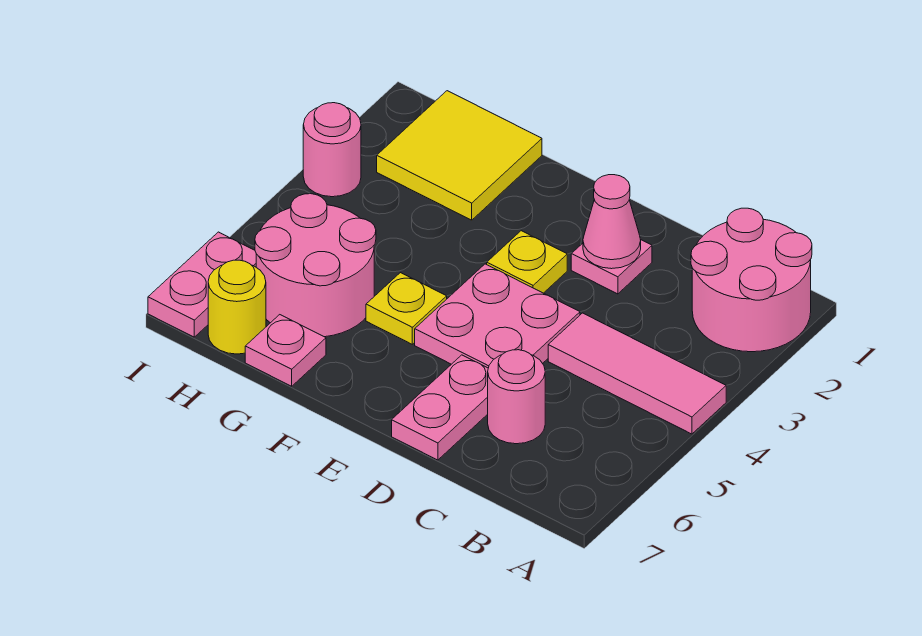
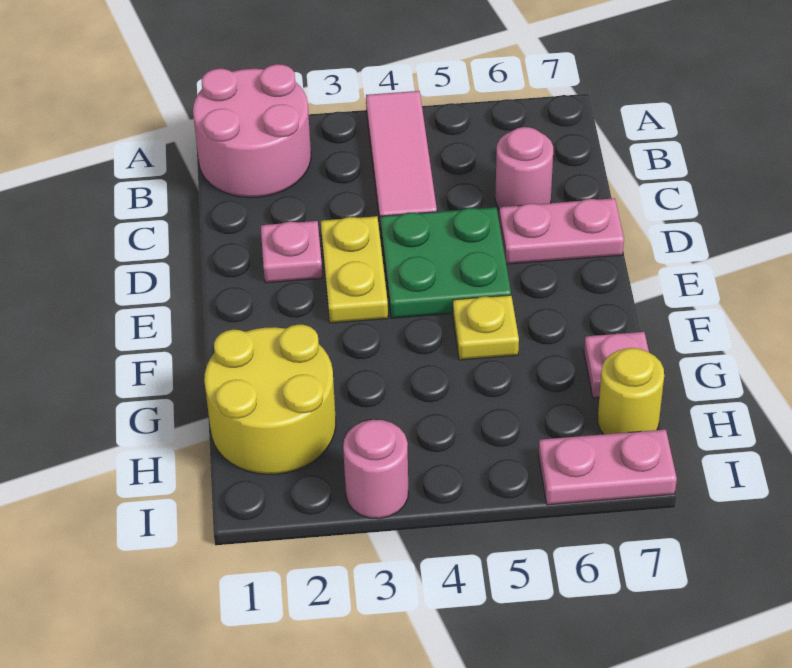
pink 1x1 cone [583,175,641,269] -> none
pink 2x2 plate [415,264,580,368] -> green 2x2 plate [380,207,511,318]
yellow 1x1 plate [487,231,567,293] -> yellow 1x2 plate [321,216,388,323]
yellow 2x2 tile [377,91,542,220] -> yellow 2x2 round brick [204,325,336,474]
pink 2x2 round brick [255,194,376,337] -> none

